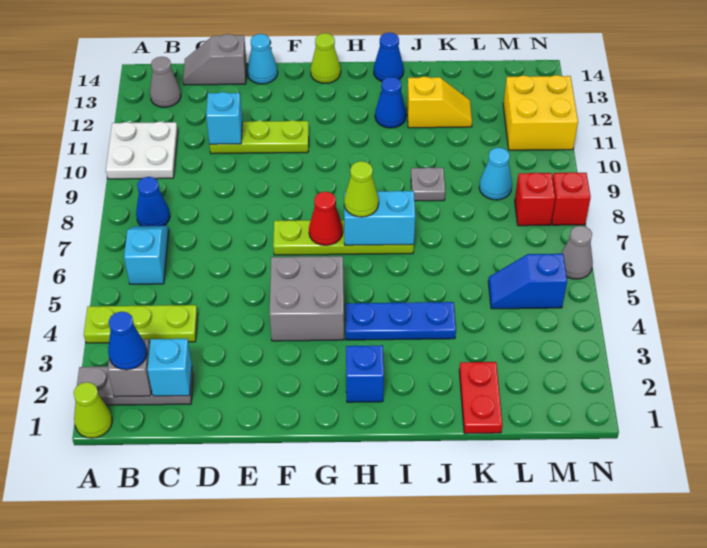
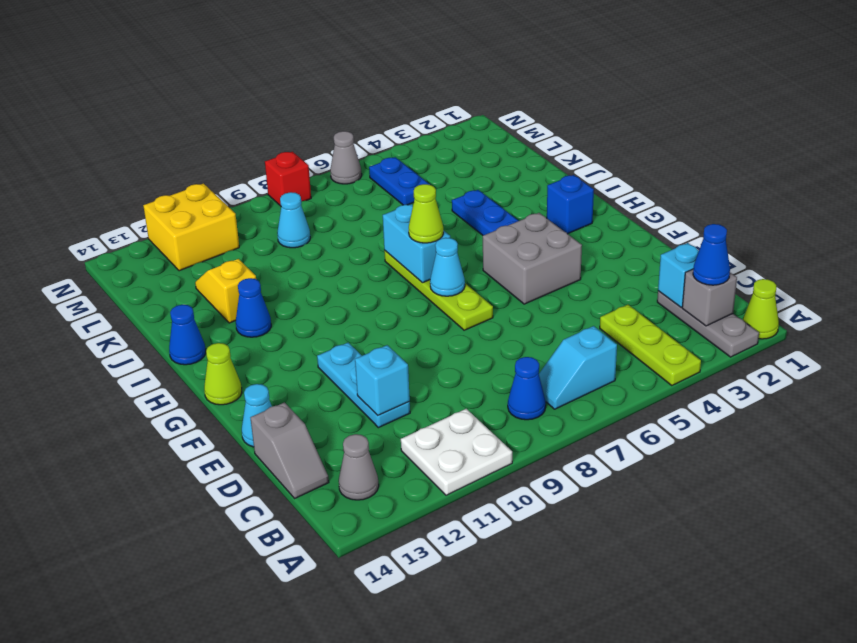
lime 1x3 plate [210,120,309,154] -> cyan 1x3 plate [317,343,410,428]
red 1x1 cone [309,192,343,245] -> cyan 1x1 cone [430,238,465,296]
grey 1x1 plate [411,167,445,201] -> none
red 1x2 plate [459,362,502,434] -> none
blue 1x2 slope [488,254,567,309] -> blue 1x2 plate [369,157,430,205]
red 1x1 brick [515,173,555,226] -> none

